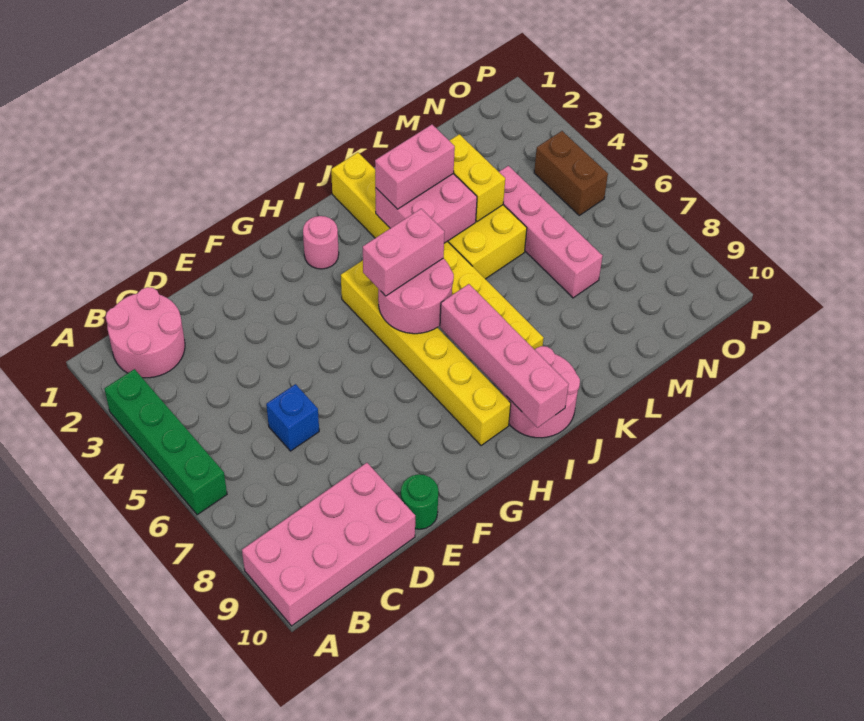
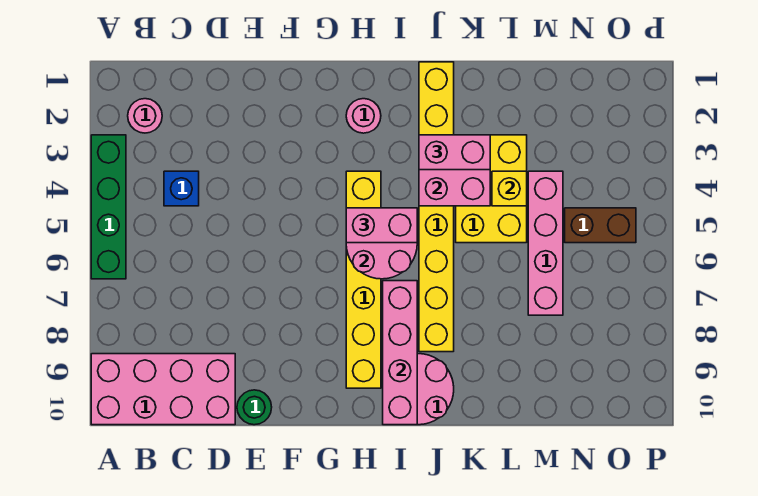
pink 2x2 round brick [106,287,185,378] -> pink 1x1 round brick [128,99,162,133]
blue 1x1 brick [266,384,319,451] -> blue 1x1 brick moved to [164,171,199,206]
yellow 1x2 brick [449,134,505,222] -> yellow 1x1 brick [492,171,527,206]
brown 1x2 brick [534,131,608,215] -> brown 1x2 brick turned to [565,208,636,243]

